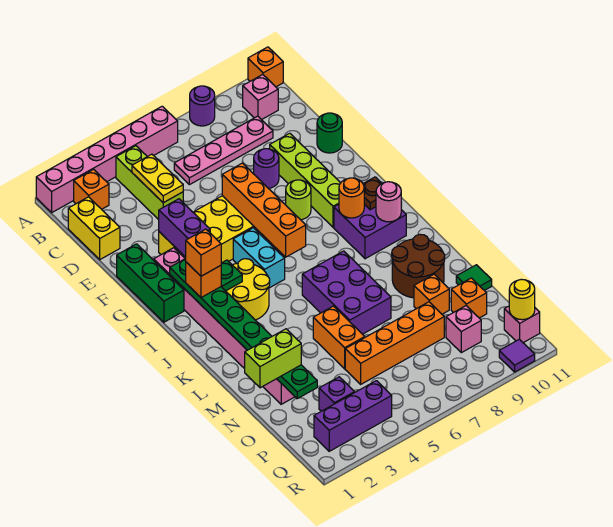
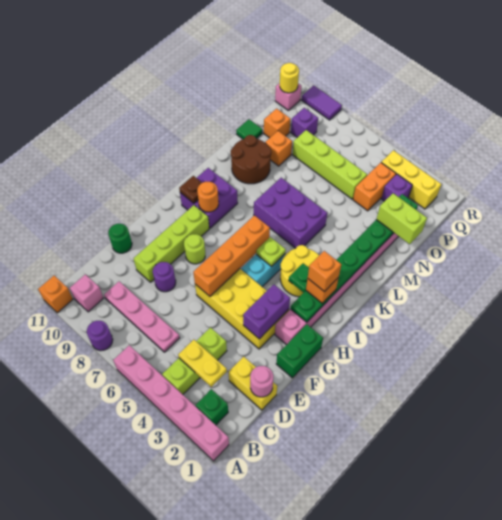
orange 1x1 brick [74,169,109,209] -> green 1x1 brick [196,389,228,425]
yellow 1x2 brick [68,197,120,259] -> yellow 1x2 brick turned to [229,357,277,410]
yellow 1x2 plate [132,154,183,203] -> yellow 1x2 plate turned to [178,340,227,387]
green 1x3 brick [117,244,184,322] -> green 1x2 brick [276,324,323,378]
none -> lime 1x1 plate [256,237,286,266]
pink 1x1 round brick [376,182,401,222] -> pink 1x1 round brick moved to [250,366,273,397]
purple 2x3 brick [302,251,391,334] -> purple 2x3 brick turned to [254,178,327,248]
orange 1x2 brick [313,306,365,369] -> orange 1x2 brick moved to [353,163,396,211]
orange 1x4 brick [345,302,444,384] -> lime 1x4 brick [293,130,367,199]
pink 1x1 brick [446,306,481,353] -> purple 1x1 brick [291,108,318,138]
purple 1x3 brick [314,381,392,451] -> yellow 1x3 brick [381,150,441,209]
purple 1x1 tile [499,339,535,372] -> purple 1x2 tile [302,86,342,120]

